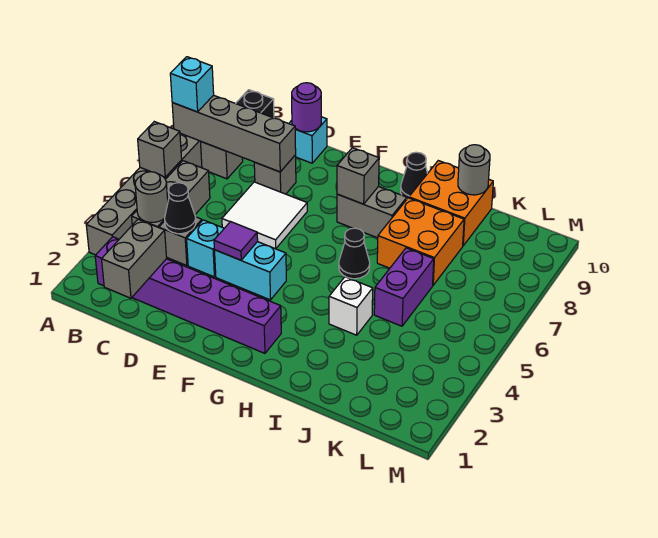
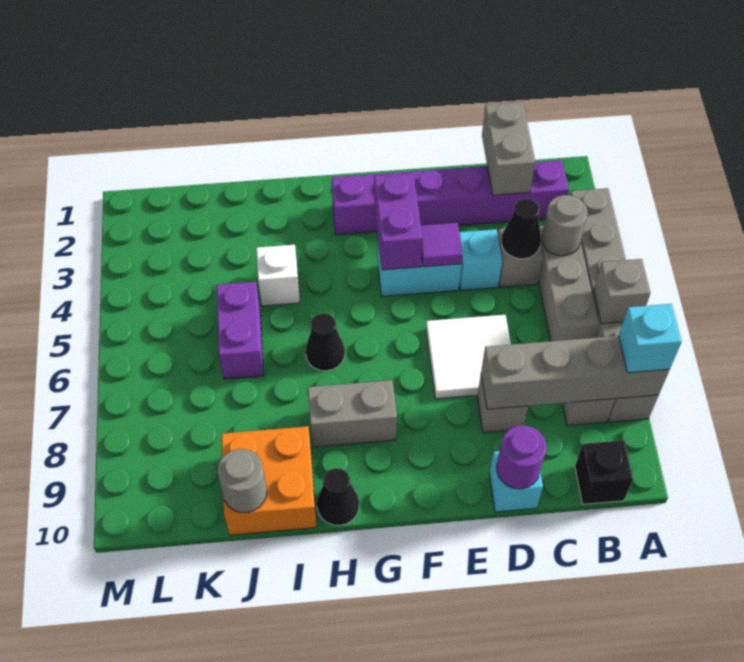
none -> purple 1x2 brick [374,173,423,270]
grey 1x1 brick [337,148,379,204] -> none
orange 2x2 brick [377,198,464,285] -> none

